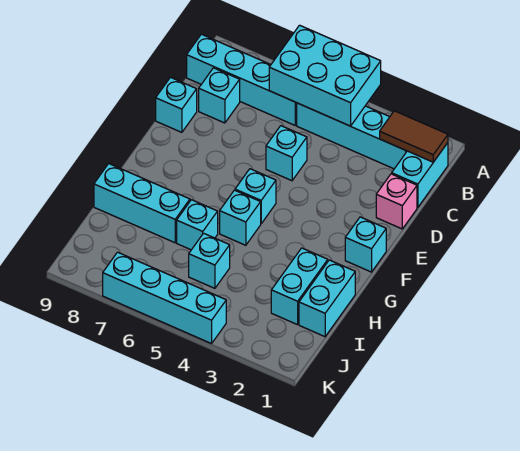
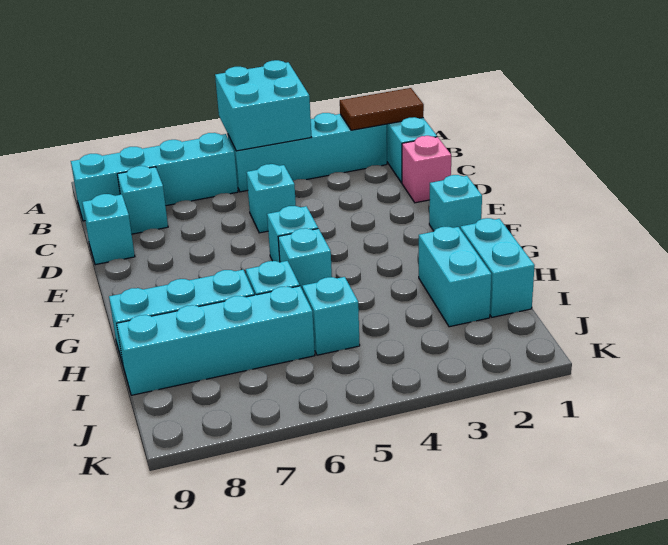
cyan 2x3 brick [269,25,381,126] -> cyan 2x2 brick [215,60,311,151]
cyan 1x4 brick [103,252,226,344] -> cyan 1x4 brick moved to [117,286,315,395]

